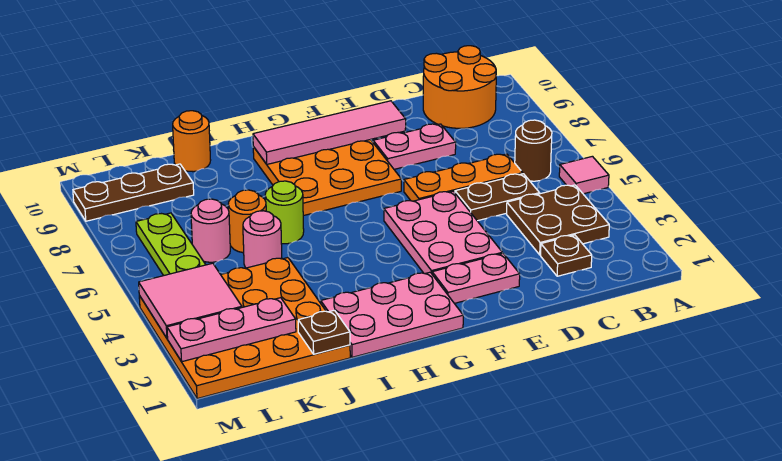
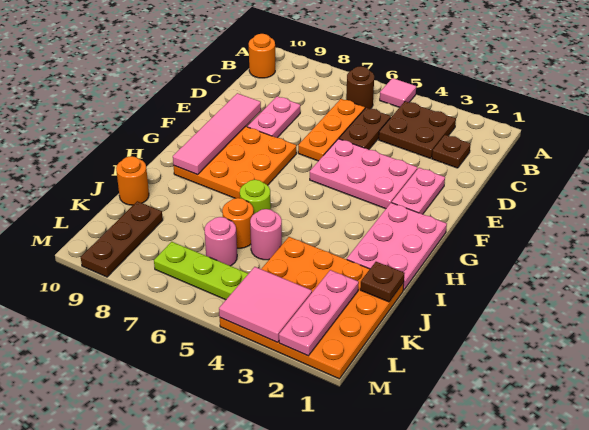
orange 2x2 round brick [423,46,496,128] -> orange 1x1 round brick [249,34,276,78]

